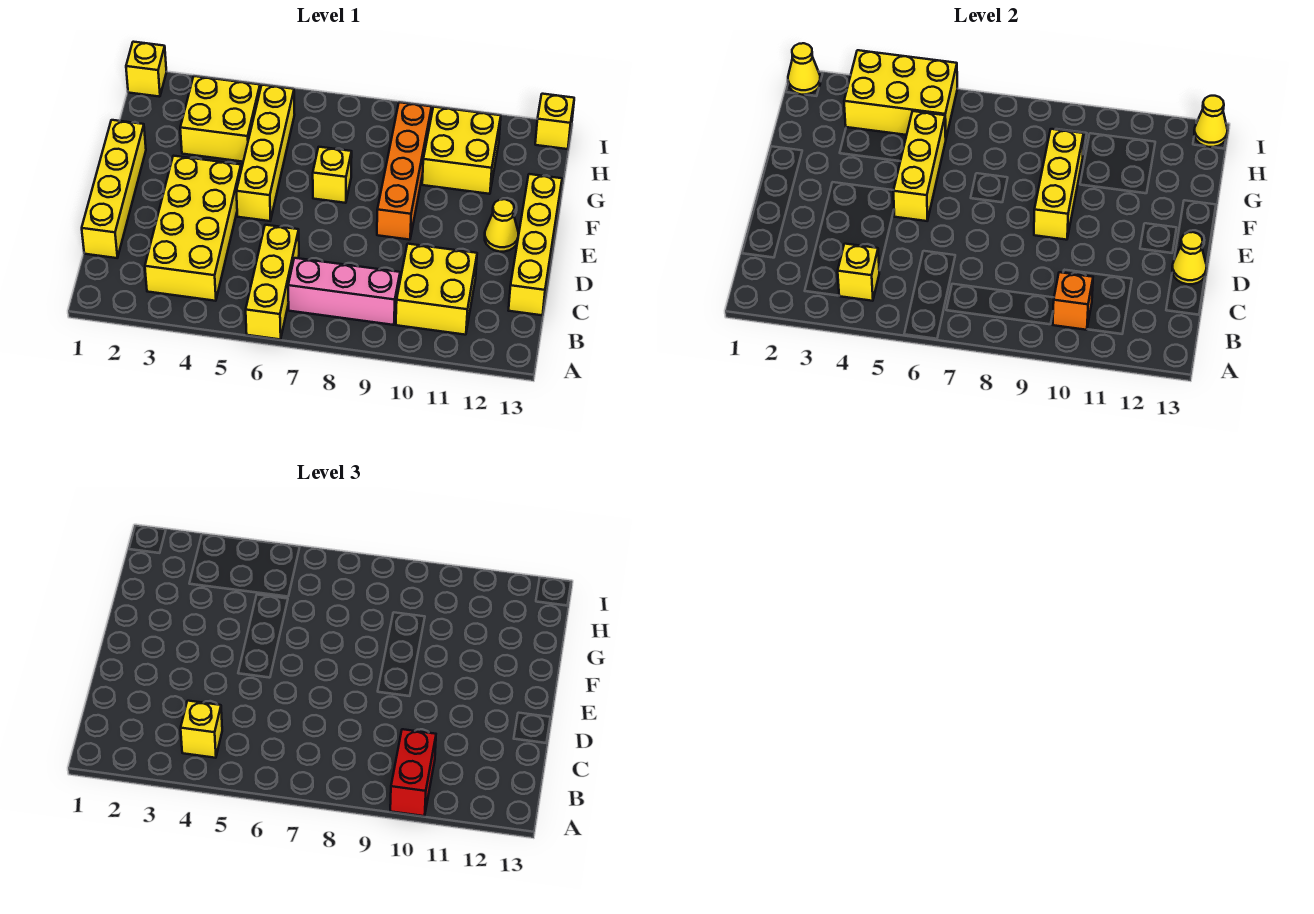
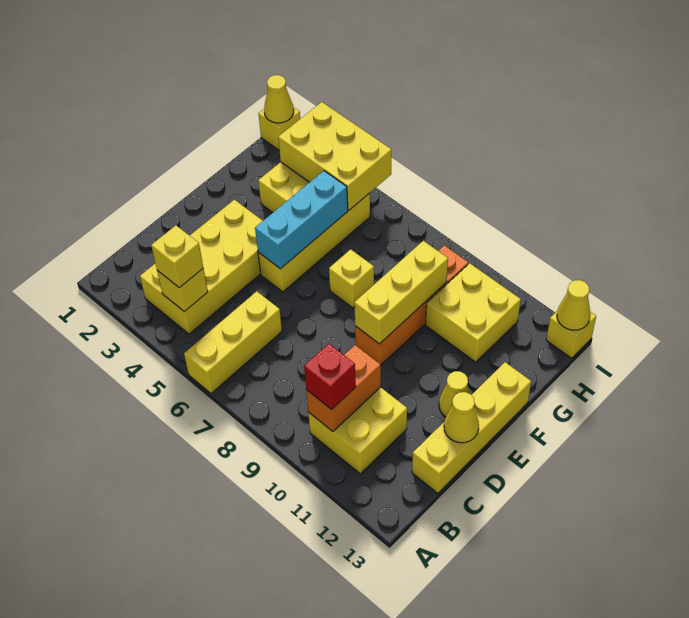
red 1x2 brick [390,729,436,816] -> red 1x1 brick [304,344,356,410]
pink 1x3 brick [288,258,400,325] -> none
orange 1x1 brick [1053,272,1093,330] -> orange 1x2 brick [306,345,381,431]
yellow 1x4 brick [82,120,146,258] -> none
yellow 1x3 brick [893,111,946,221] -> cyan 1x3 brick [255,171,348,269]

